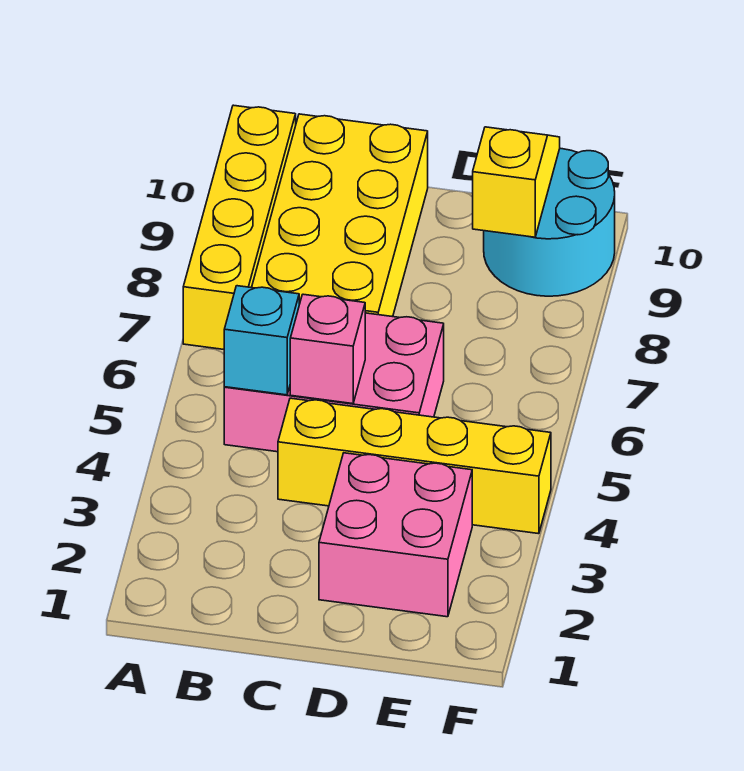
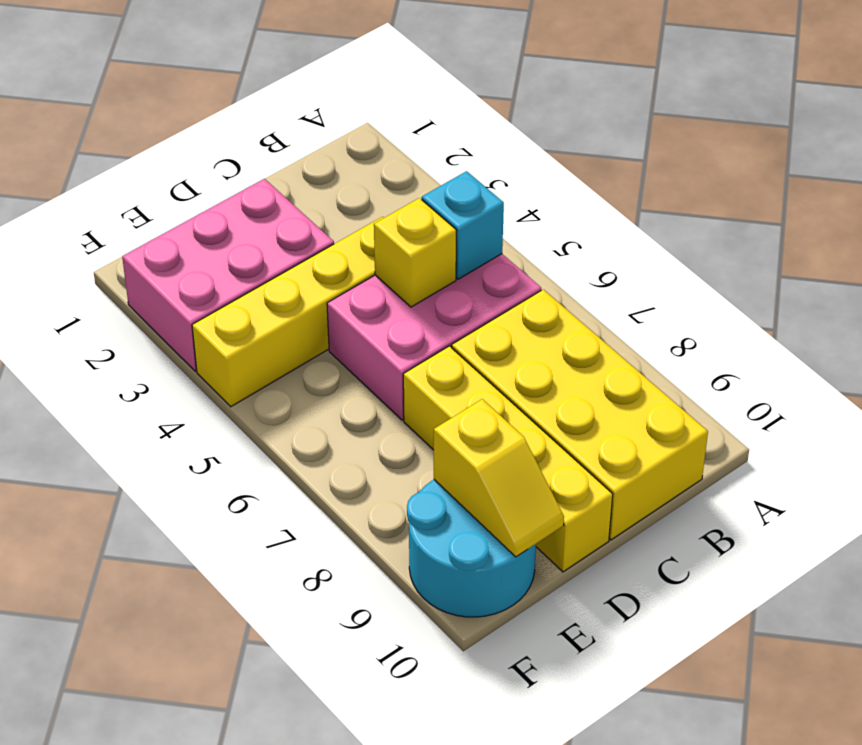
yellow 1x4 brick [183,105,296,349] -> yellow 1x4 brick moved to [403,346,613,572]
pink 1x1 brick [290,294,365,404] -> yellow 1x1 brick [374,198,457,307]
pink 2x2 brick [319,453,472,617] -> pink 2x3 brick [122,179,334,371]

